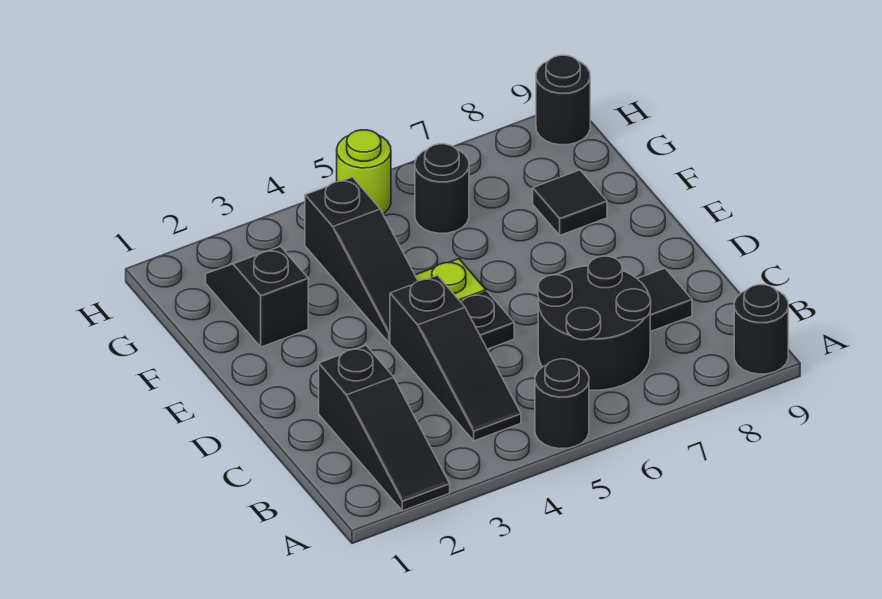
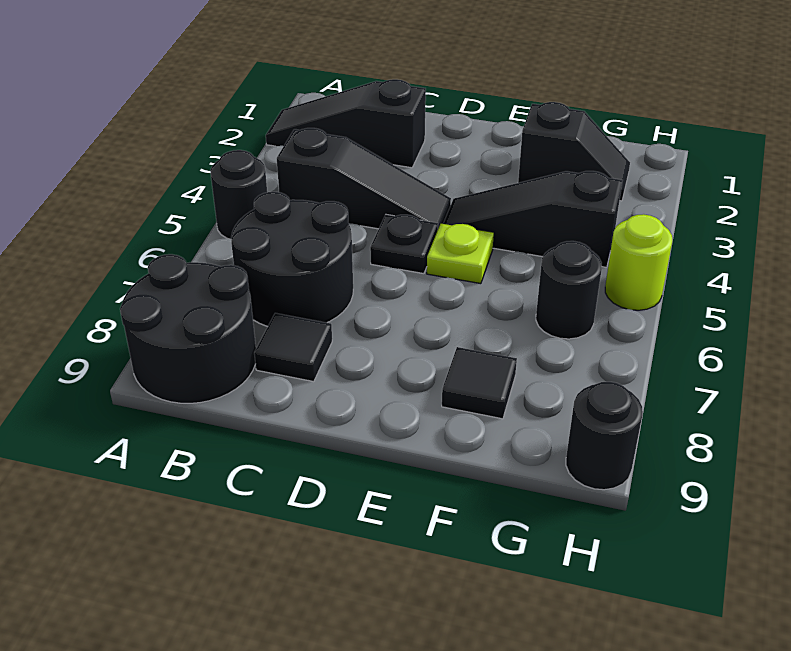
black 1x1 round brick [734,285,788,374] -> black 2x2 round brick [120,254,256,403]
black 1x3 slope [390,275,521,441] -> black 1x3 slope turned to [277,128,451,229]

